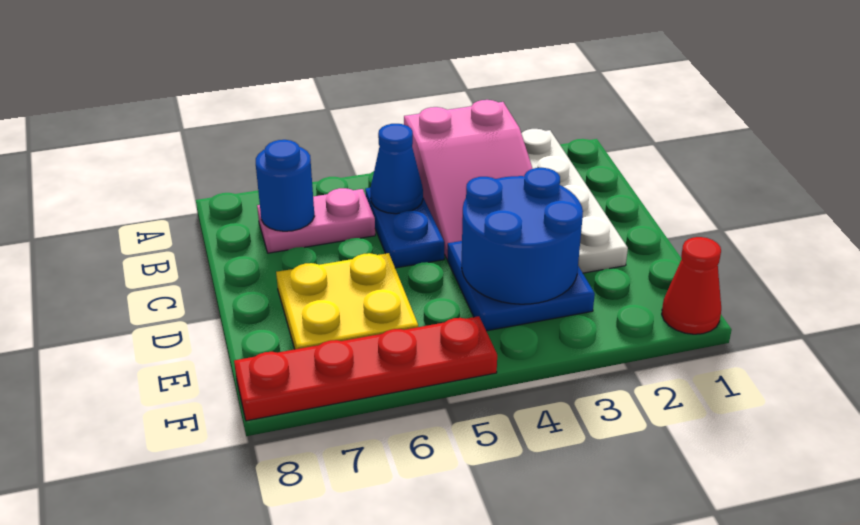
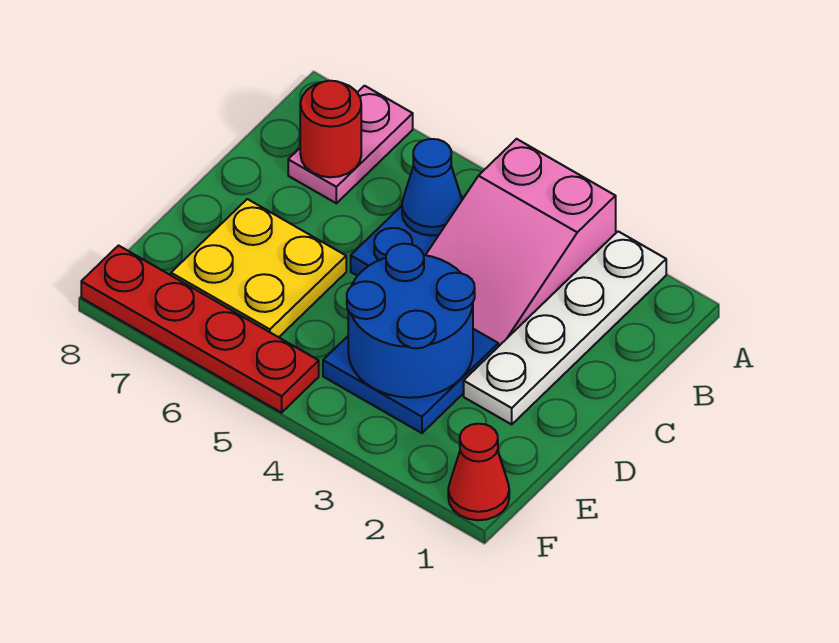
pink 1x2 plate [257,188,375,253] -> pink 1x2 plate turned to [288,86,413,203]
blue 1x1 round brick [256,140,314,231] -> red 1x1 round brick [300,81,361,177]

